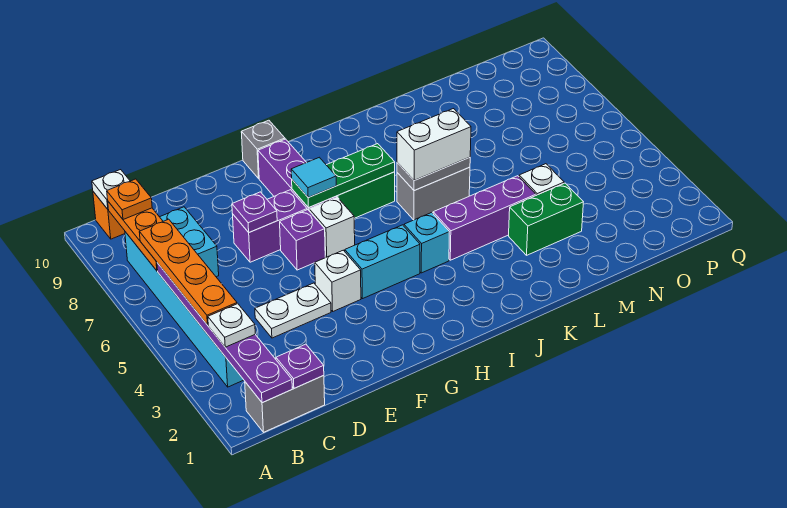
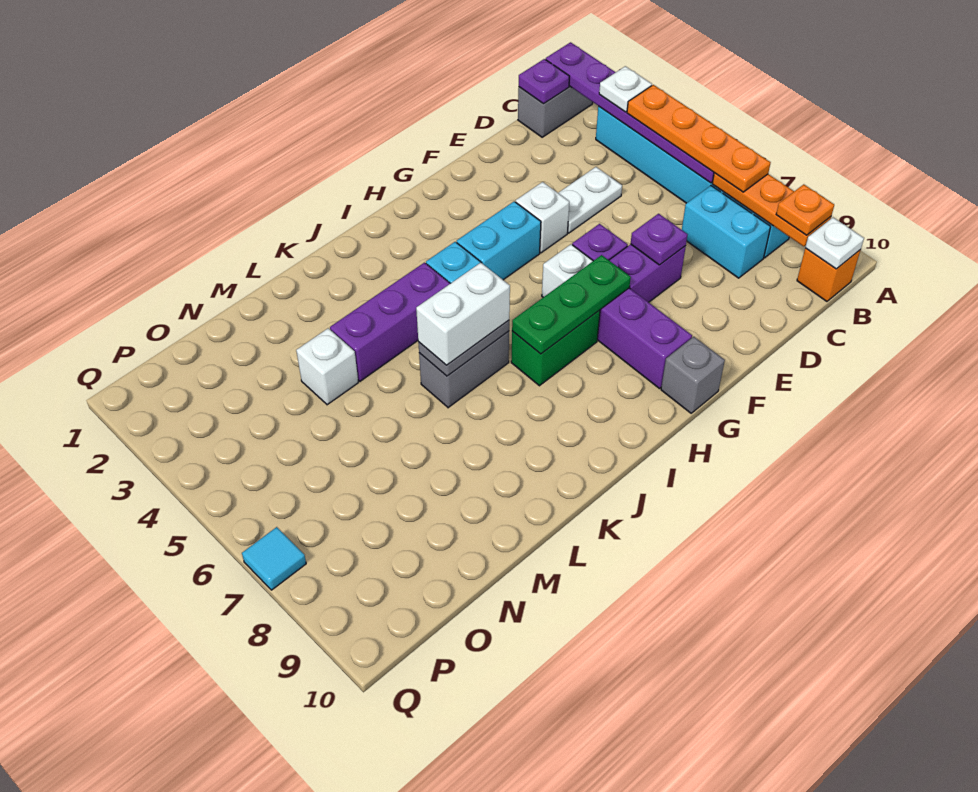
cyan 1x1 tile [291,157,336,197] -> cyan 1x1 tile moved to [242,527,306,590]
green 1x2 brick [509,183,583,255] -> none

